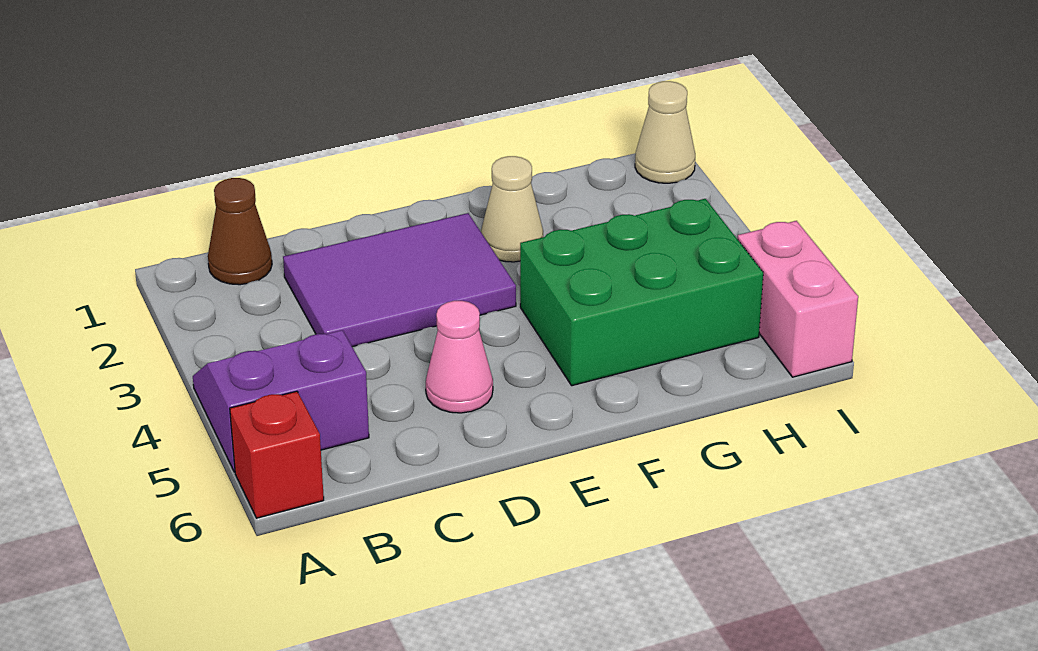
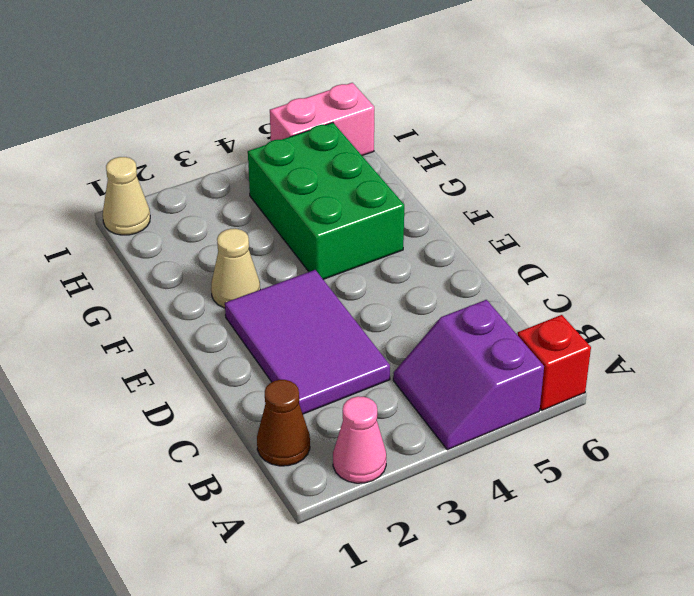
pink 1x1 cone [426,301,493,413] -> pink 1x1 cone moved to [333,396,386,483]

